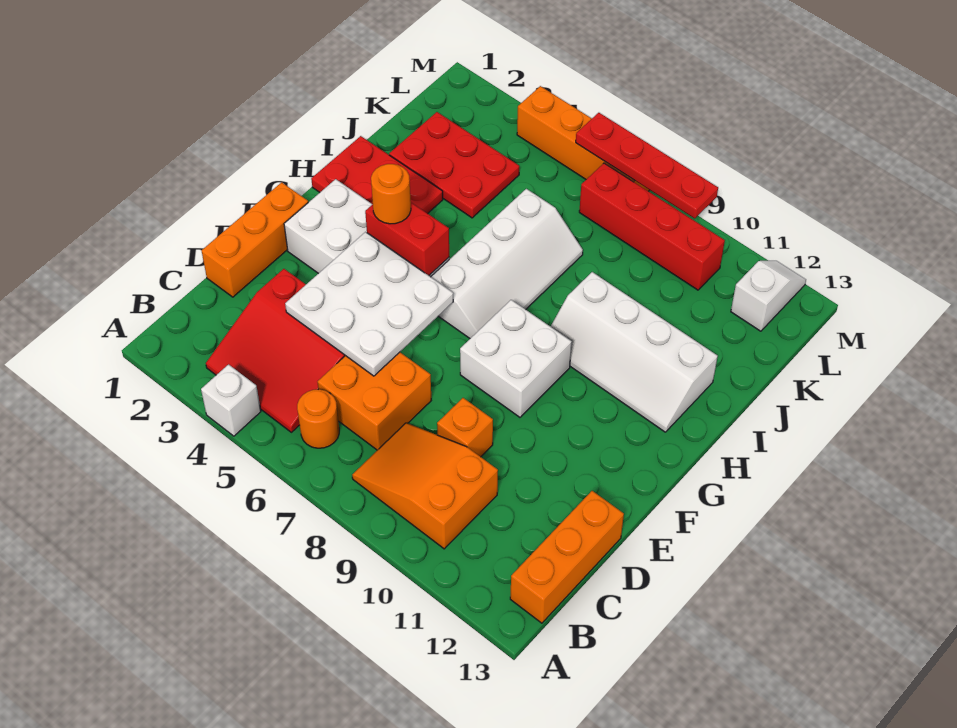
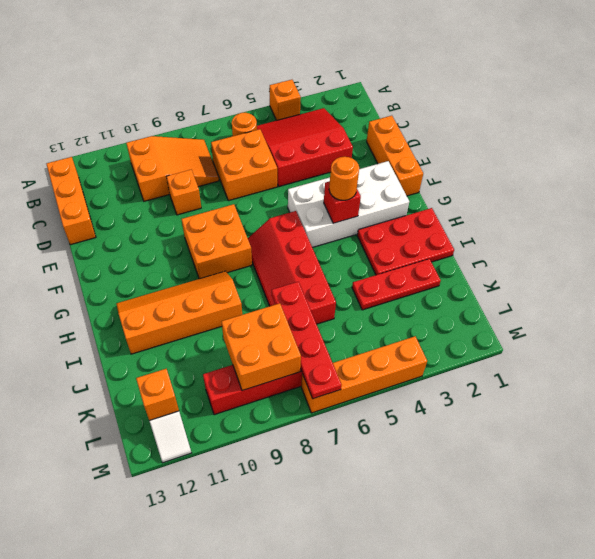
white 1x1 brick [201,365,261,436] -> orange 1x1 brick [270,80,301,120]
white 3x3 plate [285,232,453,376] -> none
white 2x2 brick [460,300,572,417] -> orange 2x2 brick [182,204,252,279]
red 1x2 brick [365,203,449,276] -> red 1x1 brick [324,181,361,223]
white 2x4 slope [431,189,583,338] -> red 2x4 slope [248,211,336,324]
white 2x4 slope [550,272,718,432] -> orange 2x4 slope [116,271,242,354]
red 2x3 plate [389,112,519,218] -> red 1x3 plate [352,259,441,310]
none -> orange 2x2 brick [221,303,301,391]
none -> orange 1x1 brick [136,369,179,421]
red 1x4 plate [576,113,718,219] -> red 1x4 plate turned to [272,282,341,399]

